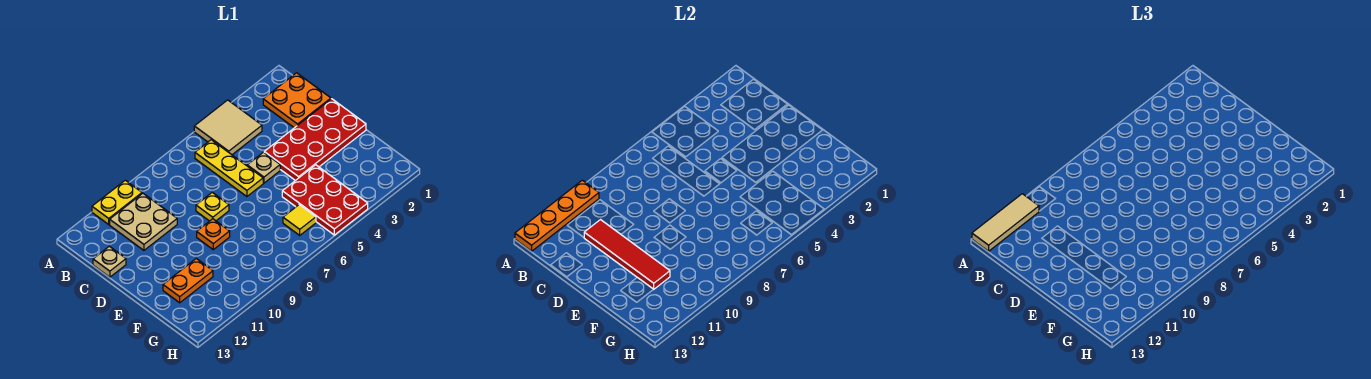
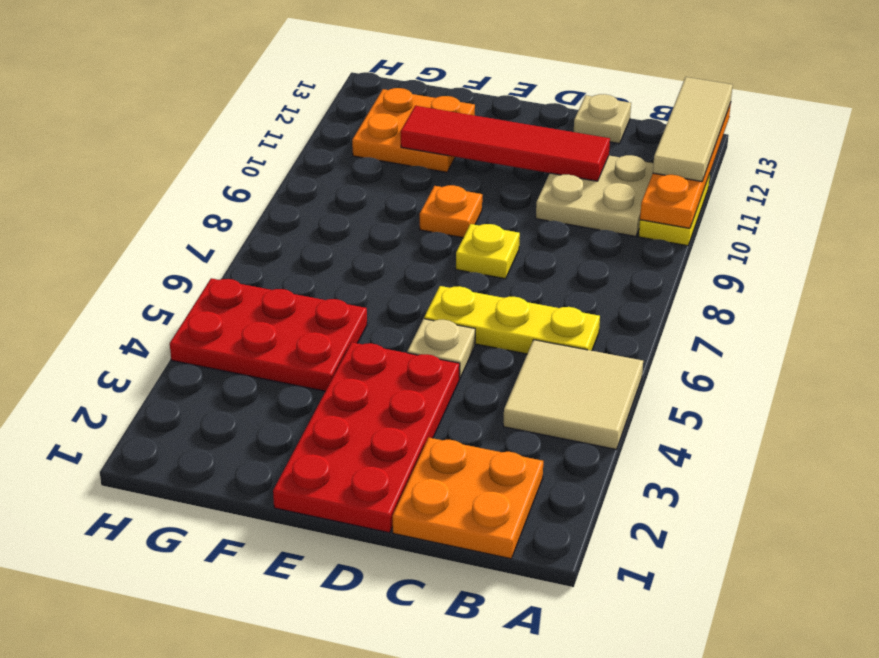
orange 1x2 plate [163,259,213,303] -> orange 2x2 plate [352,88,475,172]
yellow 1x1 tile [283,205,316,235] -> none

